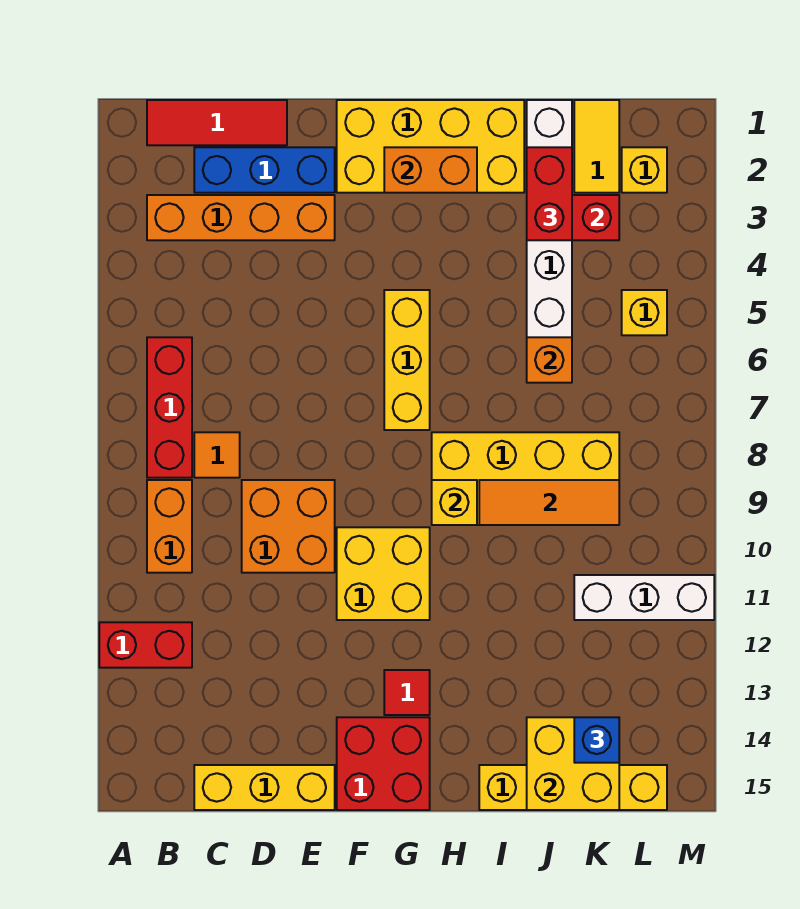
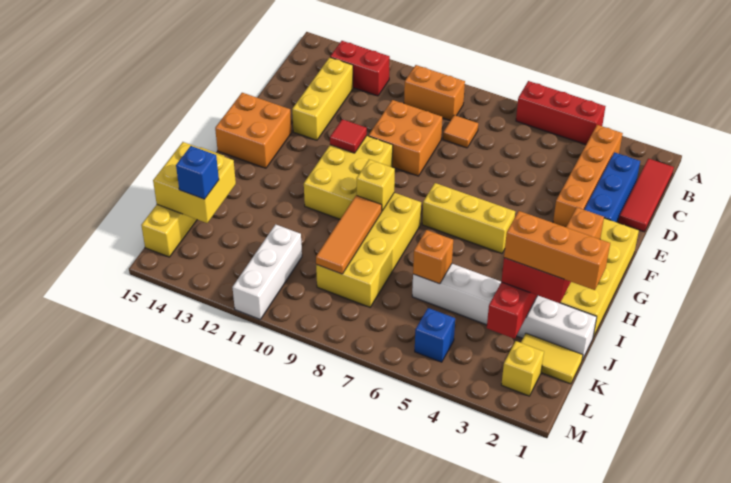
red 1x2 brick [99,622,192,668] -> red 1x2 brick turned to [330,41,390,96]
red 1x3 brick [147,337,192,478] -> red 1x3 brick moved to [516,81,605,144]
yellow 1x3 brick [194,765,335,810] -> yellow 1x3 brick moved to [292,57,353,140]
yellow 2x2 brick [337,527,430,620] -> yellow 2x3 brick [304,136,393,219]
red 2x2 brick [337,717,430,810] -> orange 2x2 brick [215,93,292,168]
red 1x1 tile [384,670,430,715] -> red 1x1 tile moved to [330,119,367,153]
none -> orange 1x3 brick [504,211,610,290]
yellow 1x1 brick [622,290,667,335] -> blue 1x1 brick [415,308,455,362]

